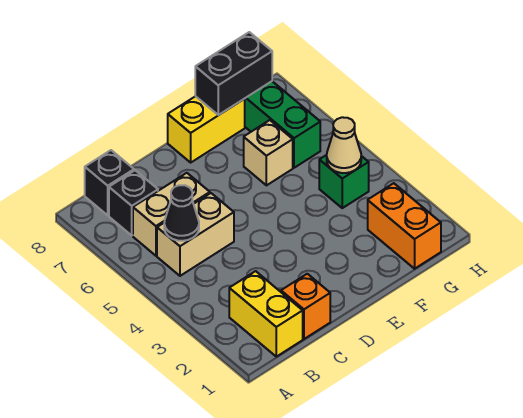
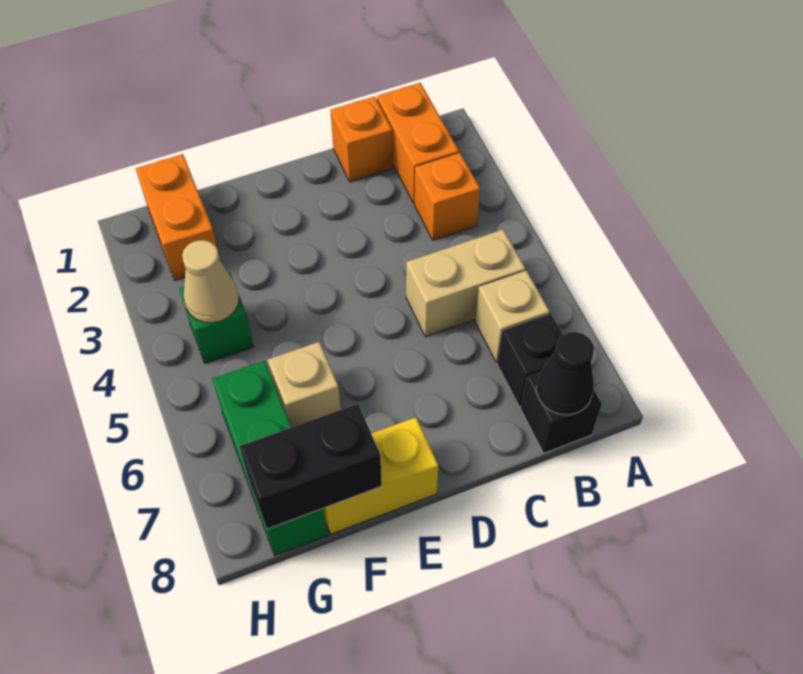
yellow 1x2 brick [229,271,303,357] -> orange 1x2 brick [377,83,459,203]
none -> orange 1x1 brick [414,153,480,240]
black 1x1 cone [164,185,199,241] -> black 1x1 cone moved to [536,332,594,415]
tan 1x2 brick [133,173,210,256] -> tan 1x1 brick [475,271,550,362]

